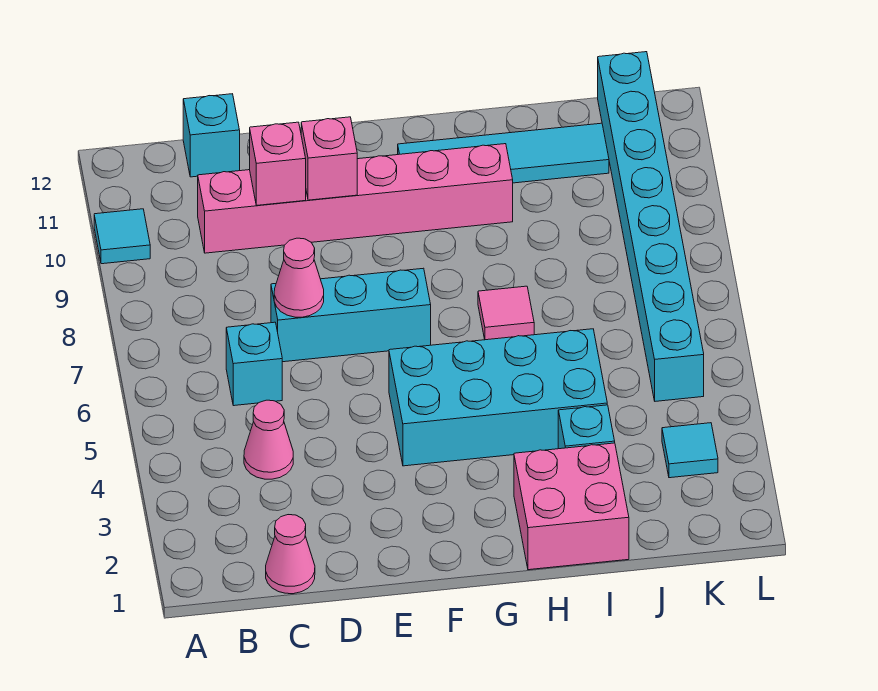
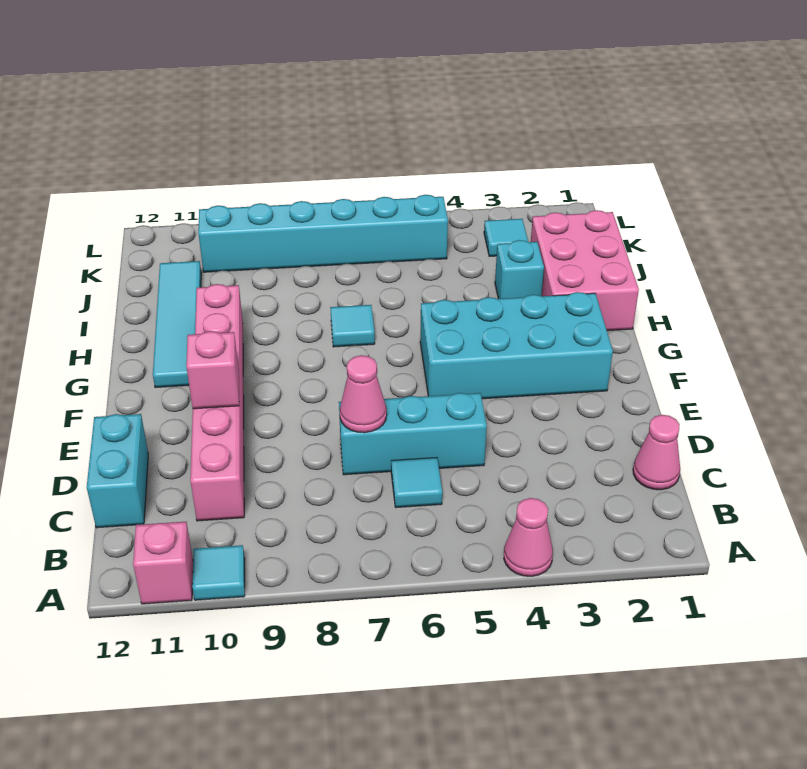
pink 1x1 cone [244,400,293,479] -> pink 1x1 cone moved to [504,498,553,576]
cyan 1x1 brick [226,322,282,406] -> cyan 1x1 tile [391,457,442,508]
cyan 1x1 brick [183,94,240,177] -> cyan 1x2 brick [87,414,148,528]
cyan 1x3 brick [271,268,431,362] -> cyan 1x3 brick turned to [339,393,487,475]
pink 1x1 brick [250,122,306,205] -> pink 1x1 brick moved to [133,522,193,604]
cyan 2x4 brick [389,329,607,466] -> cyan 2x4 brick turned to [420,292,613,399]
pink 2x2 brick [514,443,629,570] -> pink 2x3 brick [531,210,639,331]
pink 1x1 tile [478,286,534,340] -> cyan 1x1 tile [330,305,375,347]
cyan 1x8 brick [598,52,704,401] -> cyan 1x6 brick [198,195,448,272]

